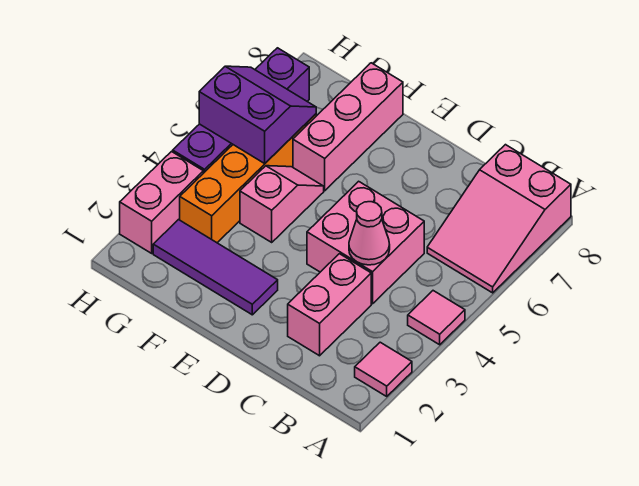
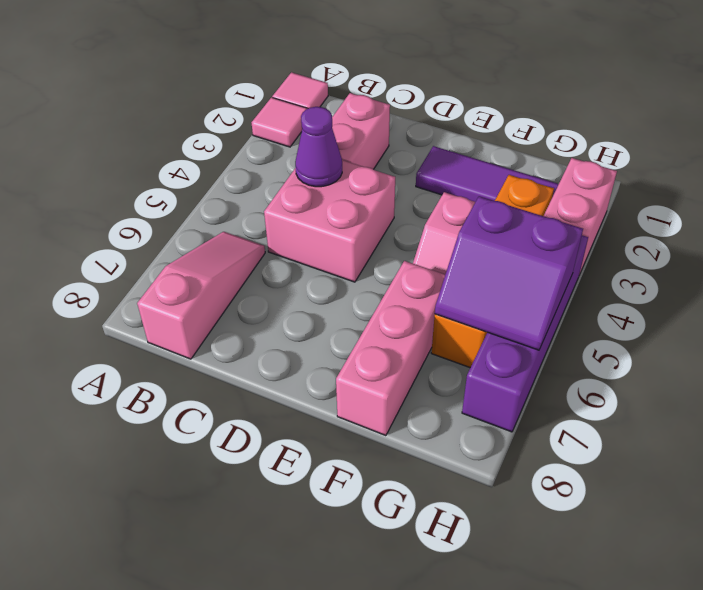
pink 1x1 tile [408,291,465,345] -> pink 1x1 tile moved to [272,72,328,109]
pink 2x3 slope [427,145,571,293] -> pink 1x3 slope [137,232,265,359]
pink 1x1 cone [349,202,390,265] -> purple 1x1 cone [295,107,342,187]

